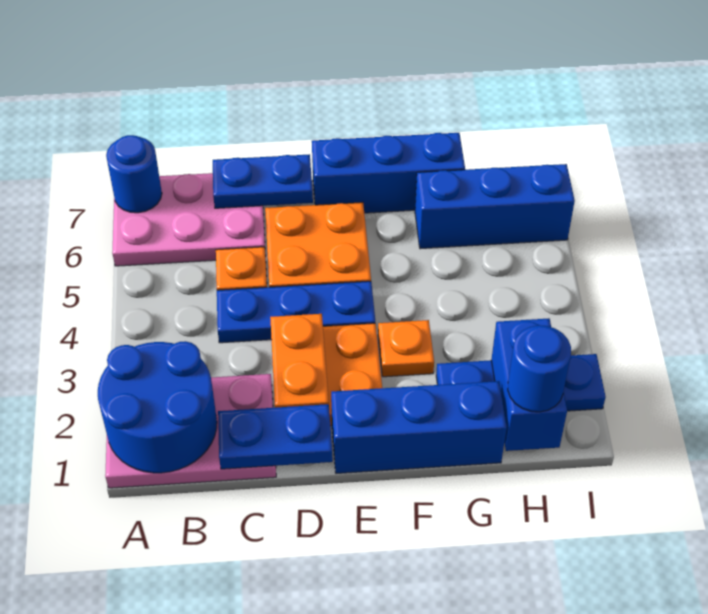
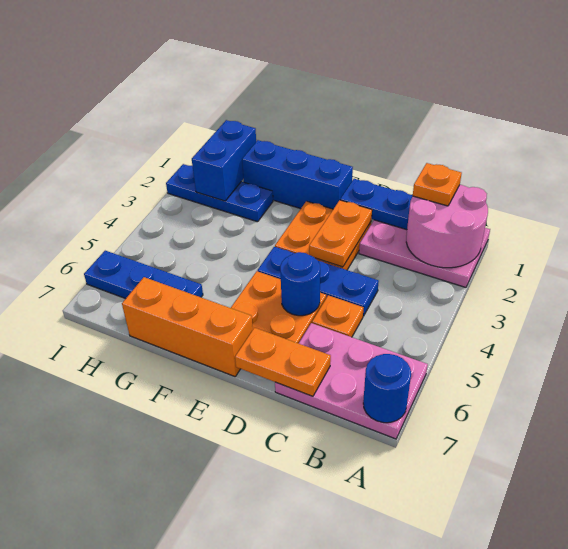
blue 2x2 round brick [98,341,217,473] -> pink 2x2 round brick [406,185,488,268]
blue 1x2 plate [213,154,313,208] -> orange 1x2 plate [235,328,331,396]
blue 1x3 brick [312,133,465,213] -> orange 1x3 brick [122,277,253,377]
orange 1x1 plate [378,320,434,377] -> orange 1x1 plate moved to [413,163,462,206]
blue 1x3 brick [415,164,575,249] -> blue 1x3 plate [84,251,203,299]
blue 1x1 round brick [508,325,571,412] -> blue 1x1 round brick moved to [280,252,320,316]

